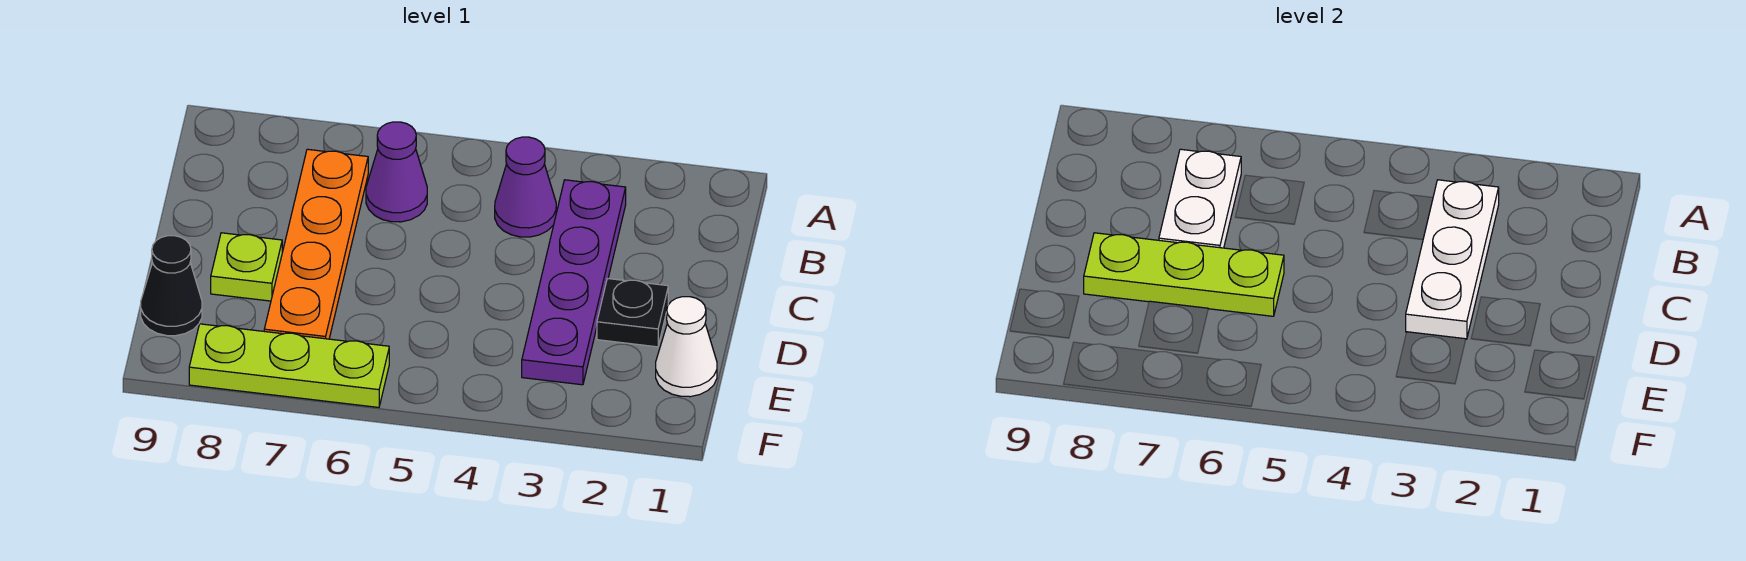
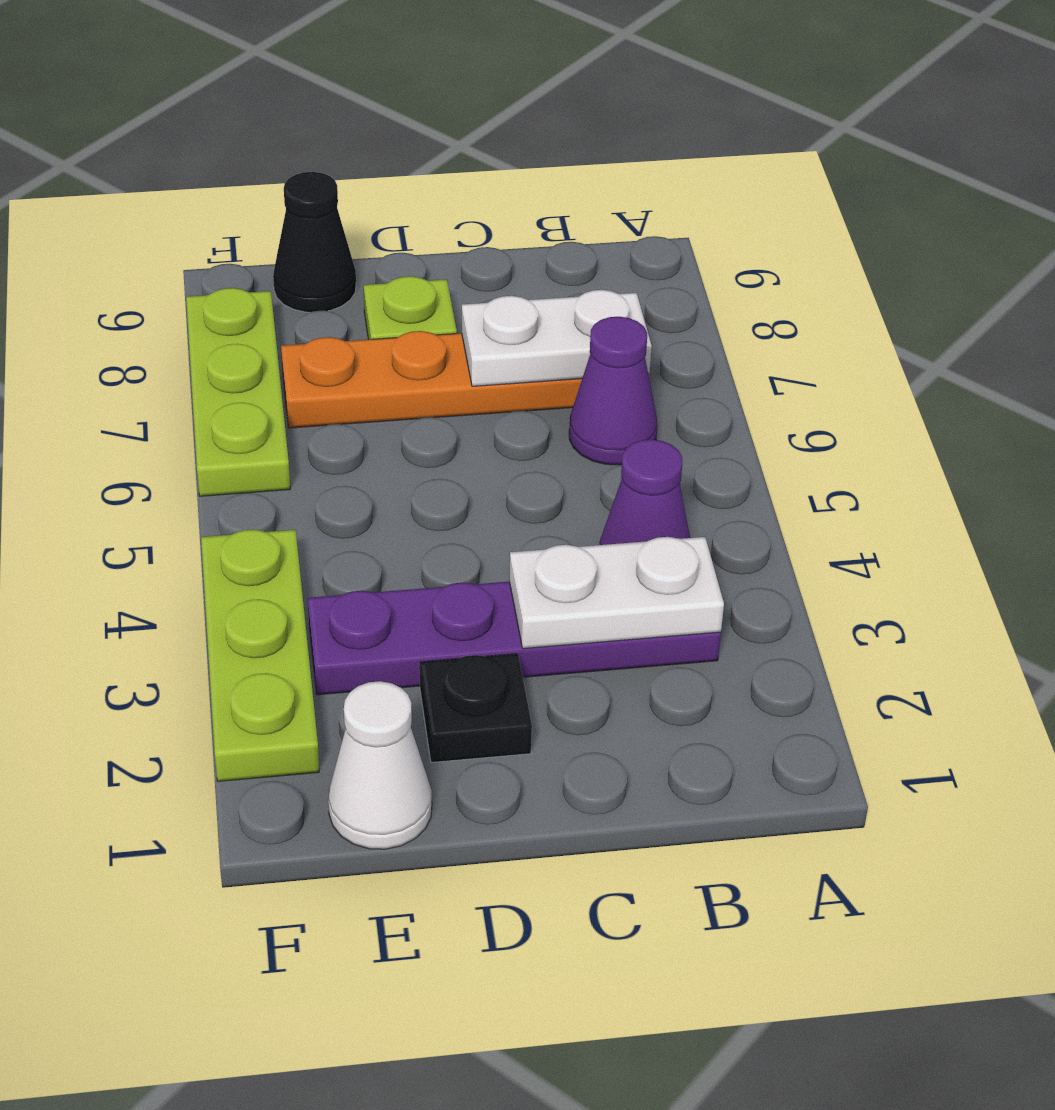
white 1x3 plate [1406,180,1499,339] -> white 1x2 plate [509,537,724,649]
lime 1x3 plate [1084,233,1284,316] -> lime 1x3 plate moved to [201,529,319,781]

